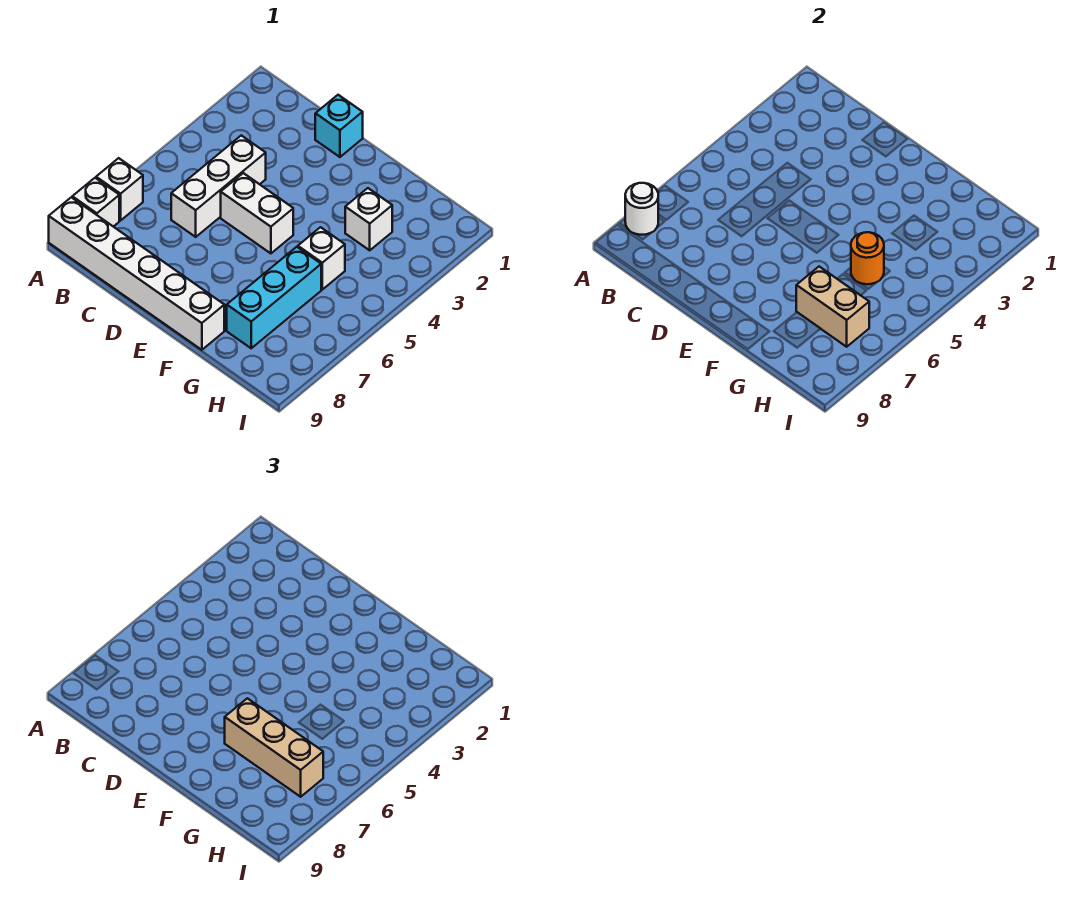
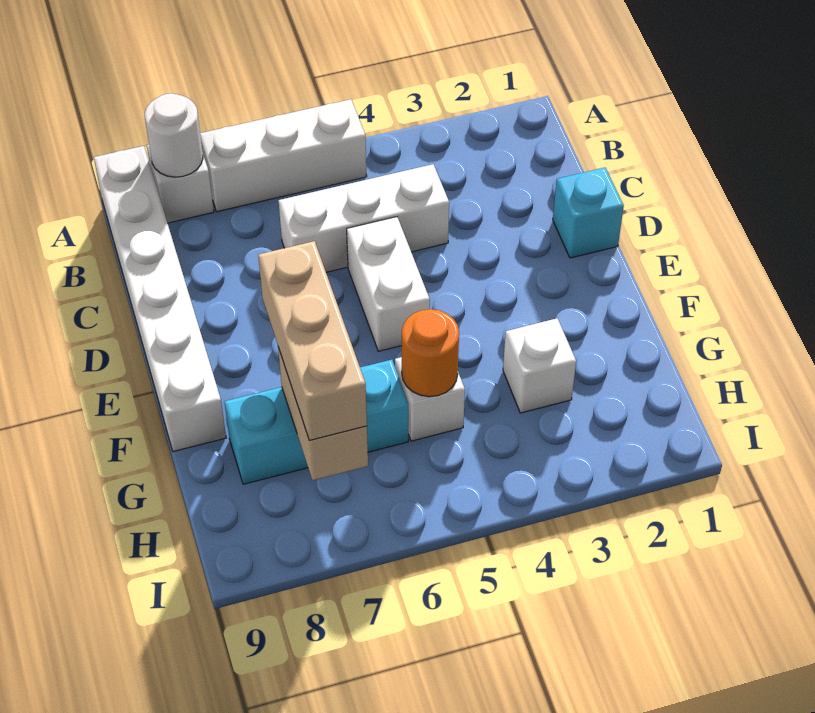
white 1x1 brick [96,158,143,220] -> white 1x3 brick [200,99,367,212]

